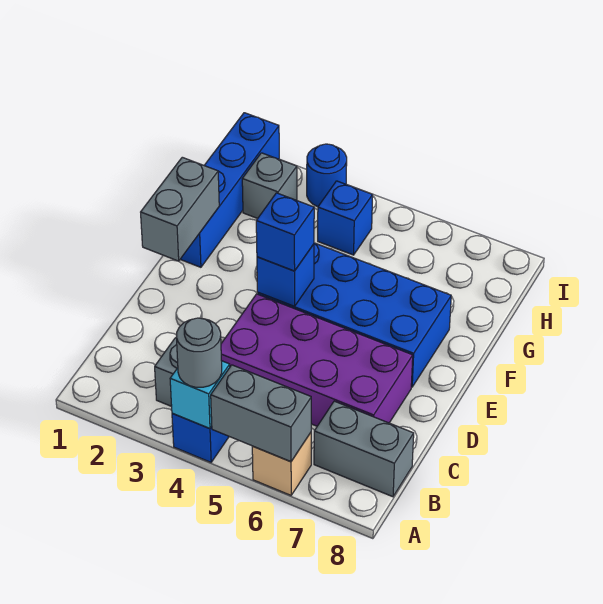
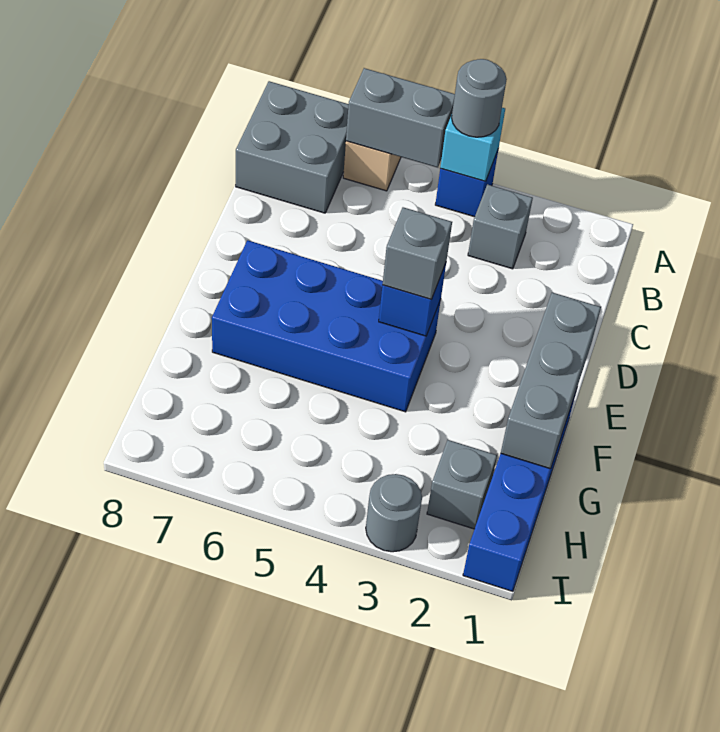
grey 1x2 brick [314,401,414,497] -> grey 2x2 brick [236,81,349,213]
purple 2x4 brick [221,294,413,426] -> none
grey 1x2 brick [141,157,219,261] -> grey 1x3 brick [501,293,601,469]
blue 1x1 brick [256,193,314,271] -> grey 1x1 brick [383,207,452,300]
blue 1x1 brick [318,181,373,255] -> none
blue 1x1 round brick [307,144,347,207] -> grey 1x1 round brick [366,474,422,552]

